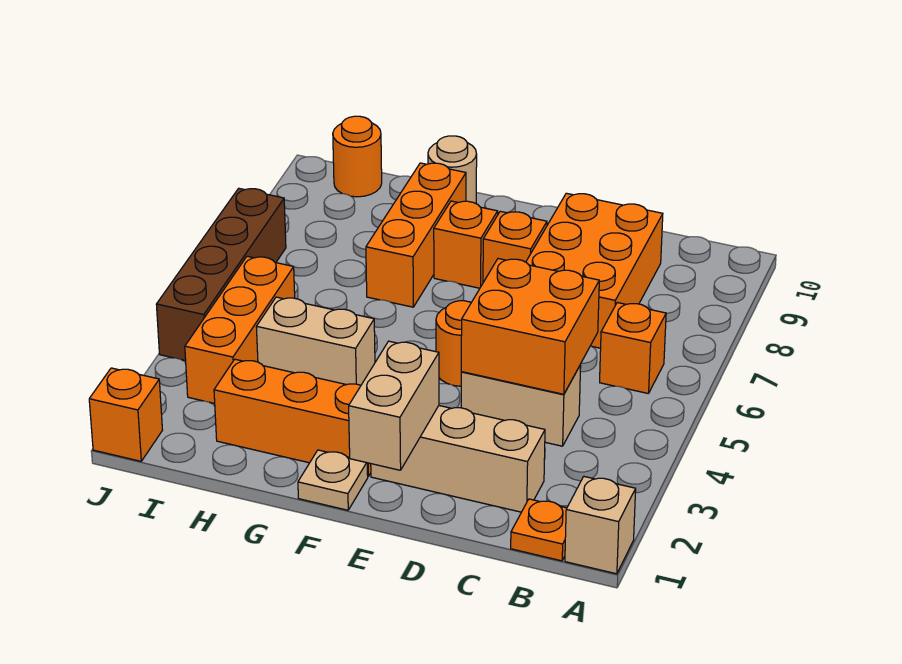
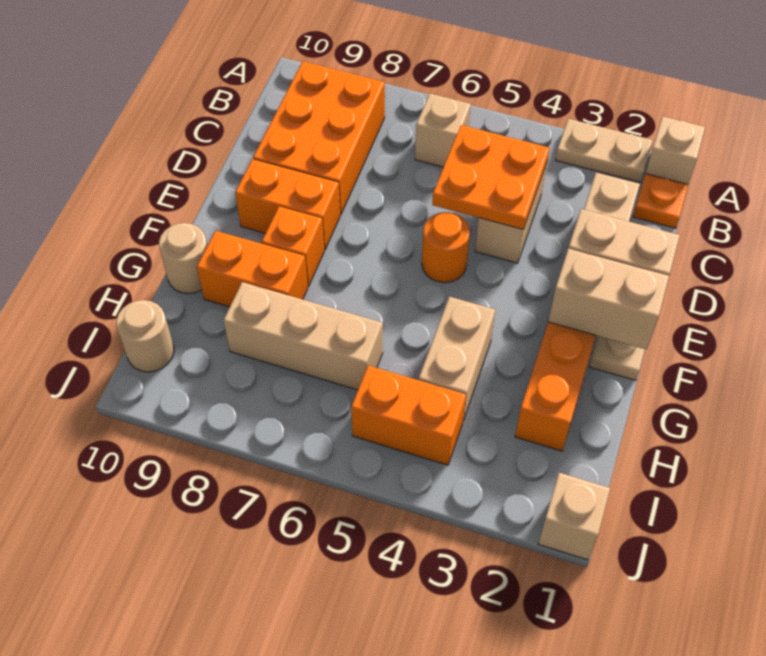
none -> tan 1x2 plate [556,119,653,182]
orange 1x1 brick [600,303,666,393] -> tan 1x1 brick [415,94,471,167]
orange 2x2 brick [461,259,599,394] -> orange 2x2 plate [432,125,550,229]
orange 2x3 brick [526,193,663,348] -> orange 2x3 brick turned to [253,62,385,215]
orange 1x1 brick [483,211,547,282] -> orange 1x2 brick [235,159,340,250]
none -> tan 1x2 brick [548,249,669,350]
orange 1x3 brick [366,163,466,307] -> orange 1x2 brick [197,231,308,307]
none -> tan 1x3 brick [223,282,383,390]
orange 1x3 brick [185,256,295,403] -> orange 1x2 brick [351,365,466,465]
orange 1x1 round brick [333,116,382,197] -> tan 1x1 round brick [116,300,174,372]
orange 1x1 brick [89,368,162,461] -> tan 1x1 brick [538,473,610,560]
brown 1x4 brick [156,188,286,361] -> none

